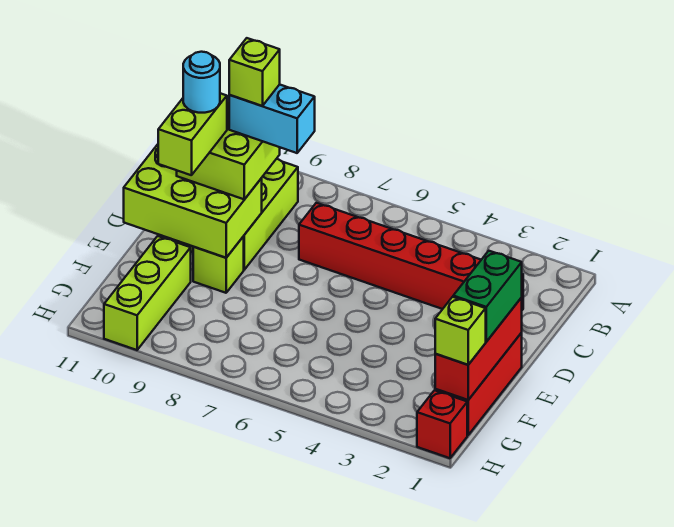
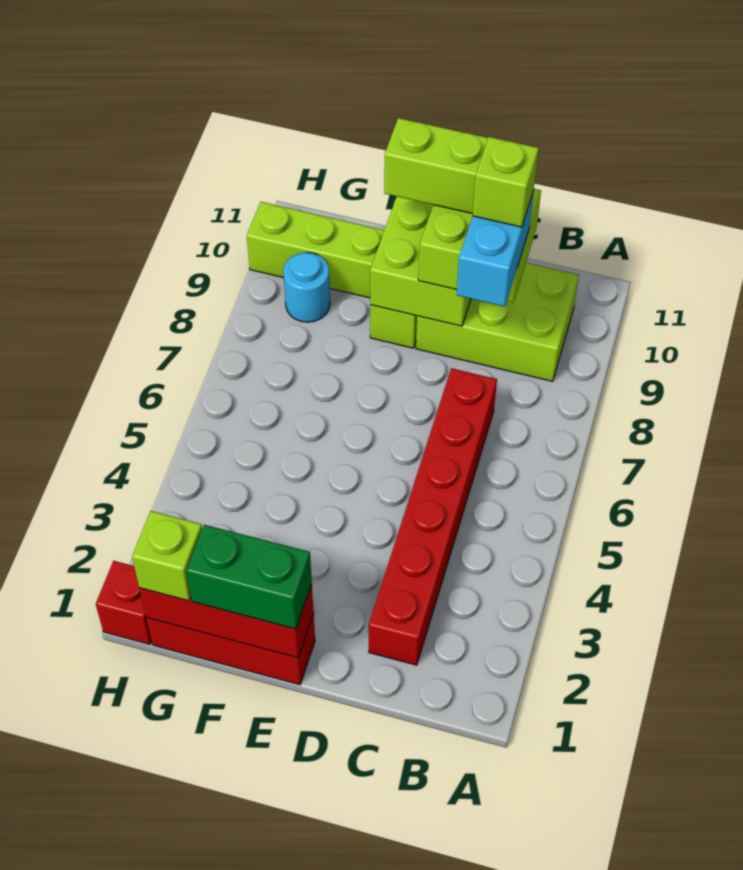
cyan 1x1 round brick [183,52,220,113] -> cyan 1x1 round brick moved to [283,252,330,322]

